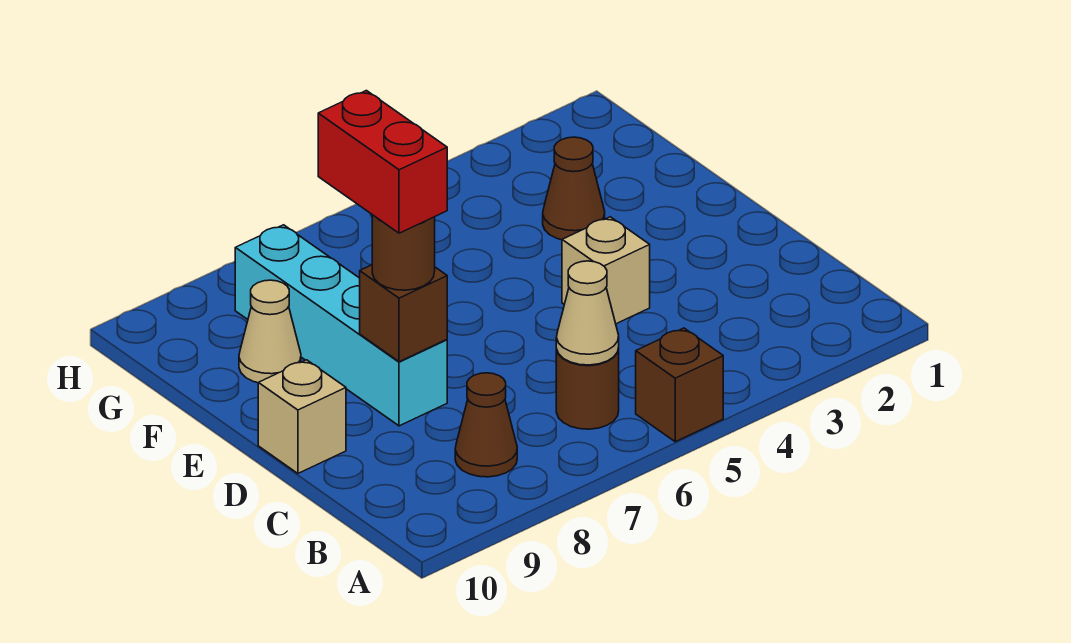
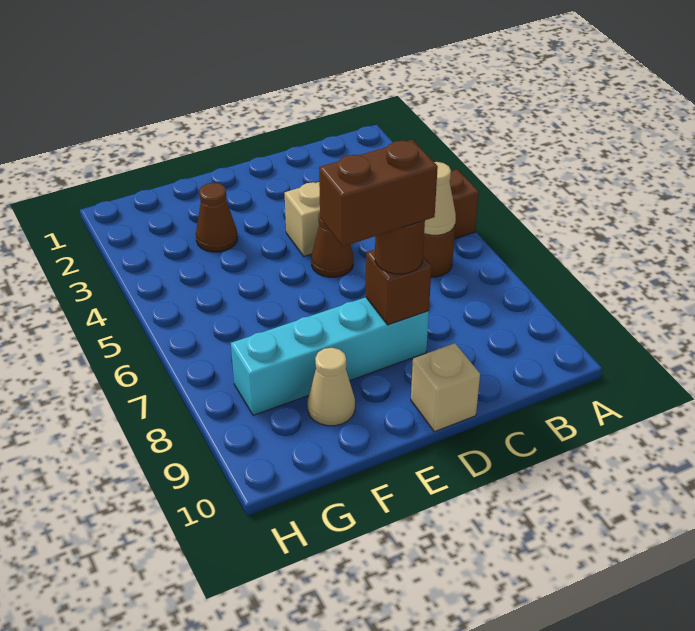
brown 1x1 cone [455,373,517,477] -> brown 1x1 cone moved to [312,212,353,277]
red 1x2 brick [318,91,447,233] -> brown 1x2 brick [319,140,438,246]

